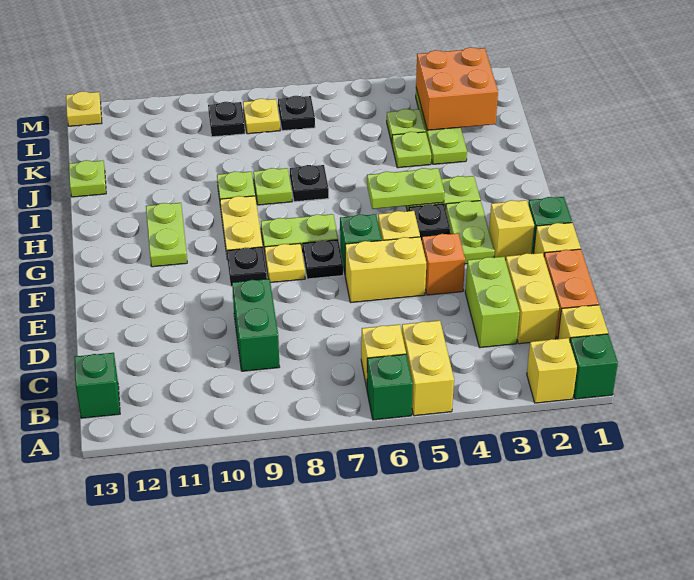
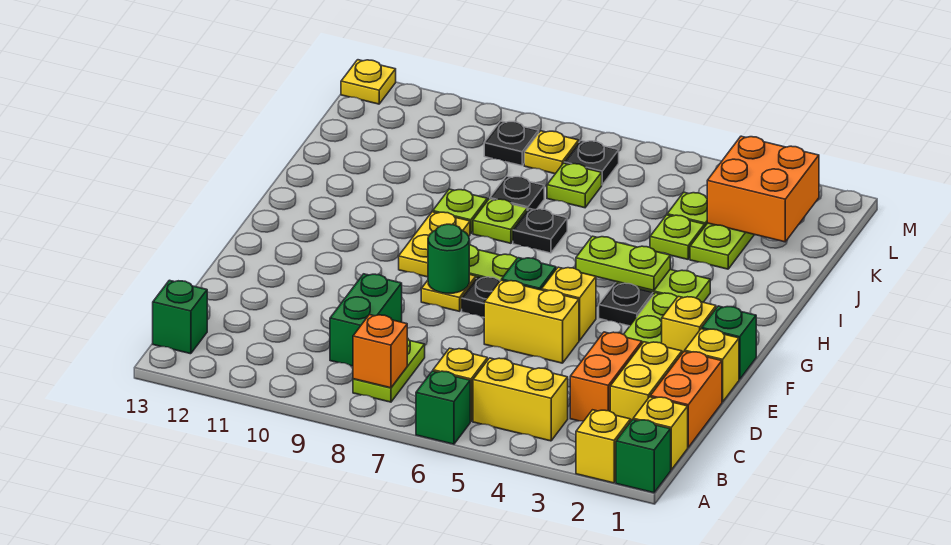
yellow 1x2 brick [402,321,454,416] -> yellow 1x2 brick turned to [473,358,568,441]
lime 1x2 brick [465,257,520,348] -> orange 1x2 brick [570,332,642,421]
orange 1x1 brick [422,233,465,295] -> orange 1x1 brick moved to [353,315,407,388]
none -> green 1x1 round brick [428,224,469,293]
black 1x1 plate [227,247,267,286] -> black 1x1 plate moved to [490,176,544,211]
lime 1x2 plate [146,203,187,267] -> lime 1x2 plate moved to [353,338,425,402]
lime 1x1 plate [69,160,106,197] -> lime 1x1 plate moved to [547,163,602,208]

